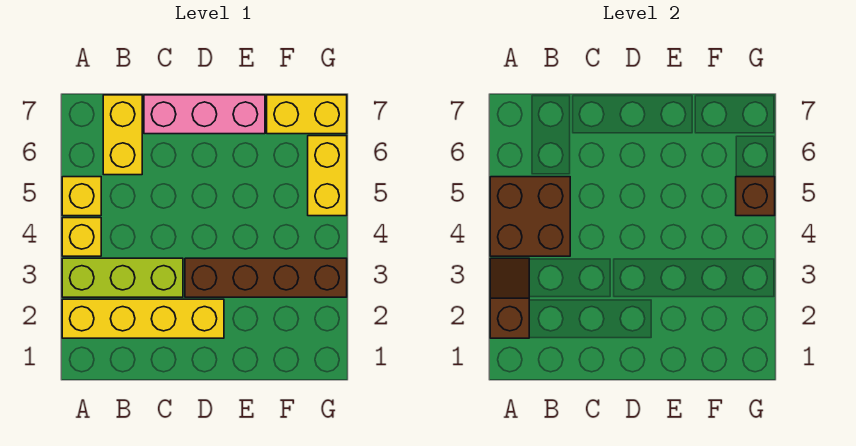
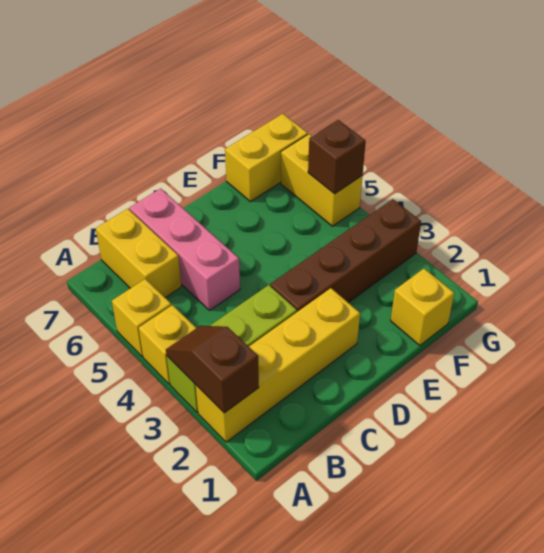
brown 2x2 brick [490,177,570,256] -> none
pink 1x3 brick [144,95,265,134] -> pink 1x3 brick turned to [130,188,240,310]
none -> yellow 1x1 brick [391,269,454,346]

